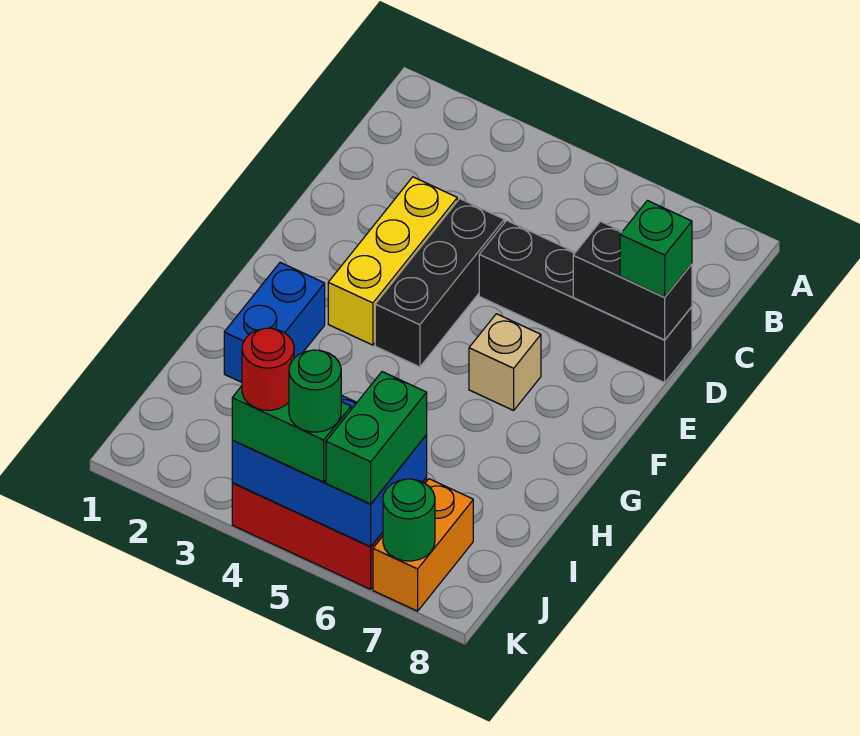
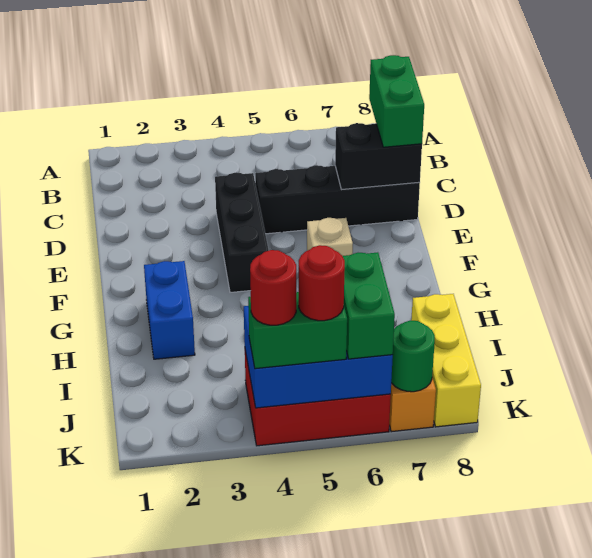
yellow 1x3 brick [328,177,457,345] -> yellow 1x3 brick moved to [411,294,481,427]
green 1x1 brick [620,201,692,297] -> green 1x2 brick [369,55,424,147]
green 1x1 round brick [289,350,341,432] -> red 1x1 round brick [299,245,345,321]

